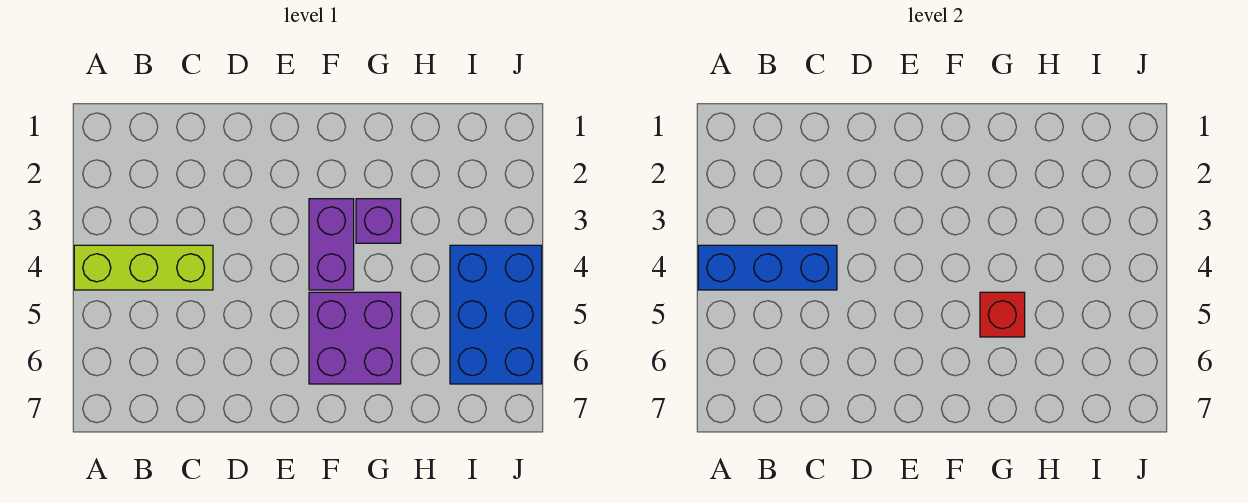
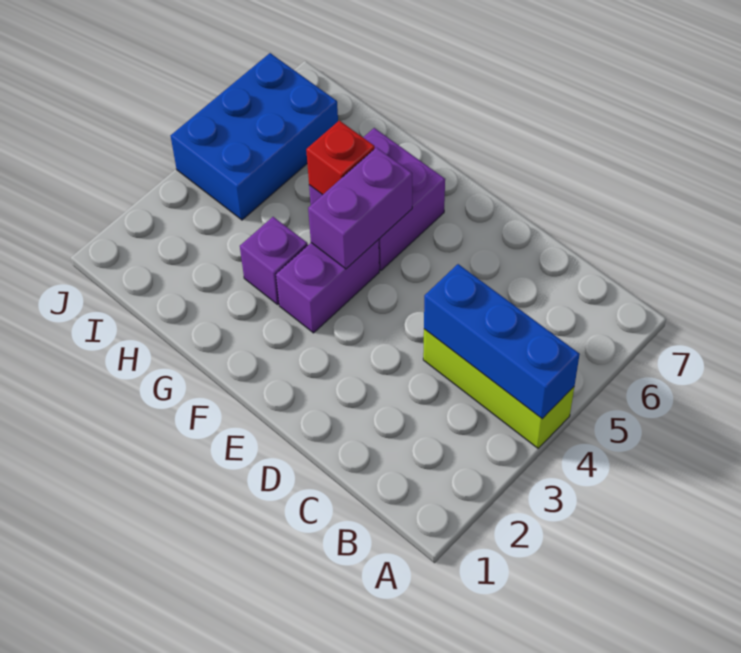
none -> purple 1x2 brick [308,147,412,269]

